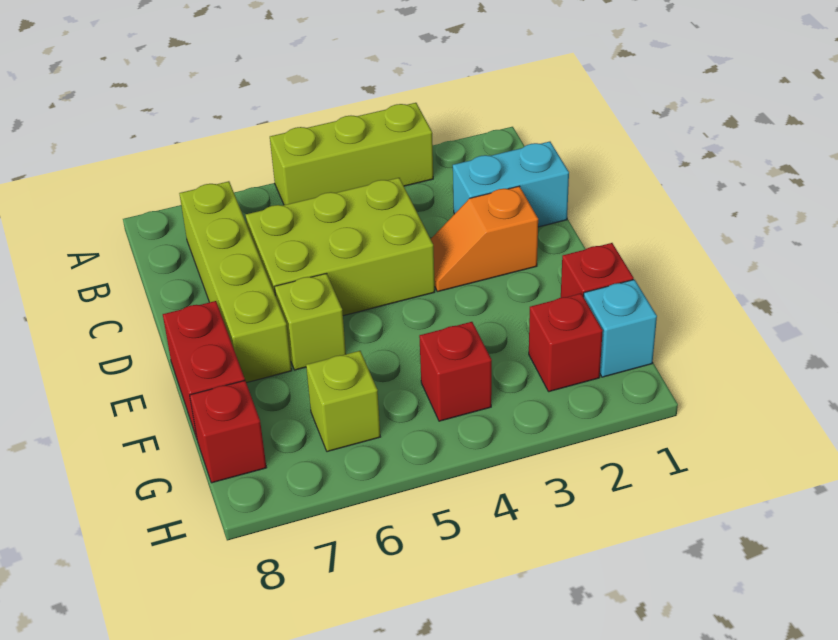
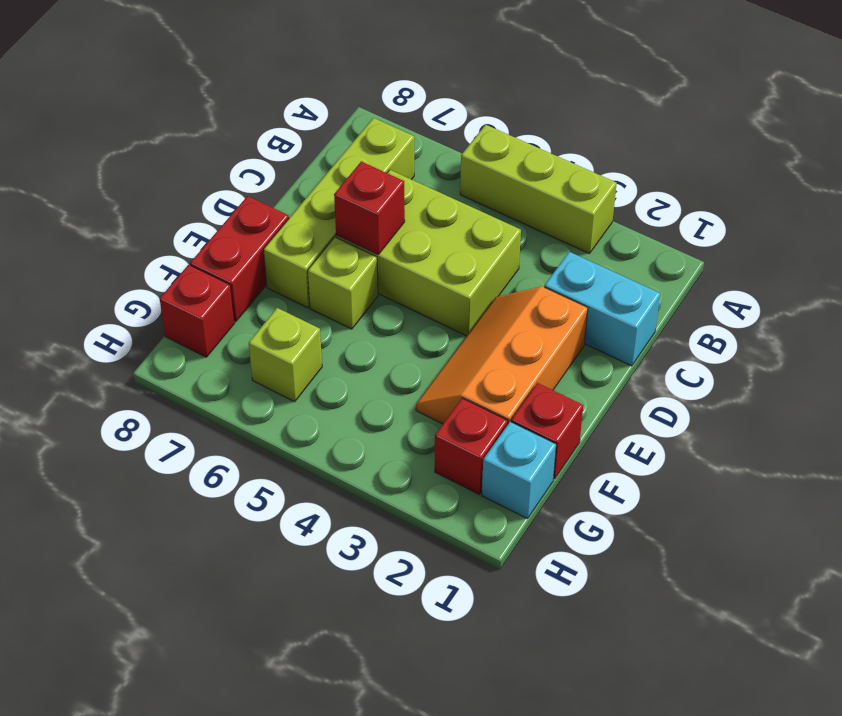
orange 1x2 slope [431,186,538,292] -> orange 2x3 slope [416,286,588,425]
red 1x1 brick [419,322,492,421] -> red 1x1 brick moved to [334,161,405,254]

